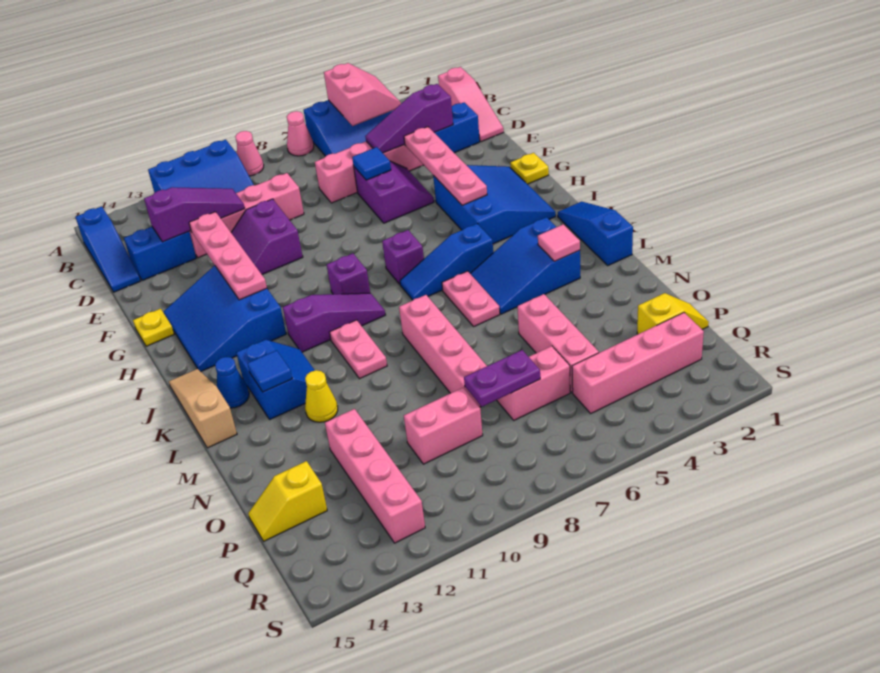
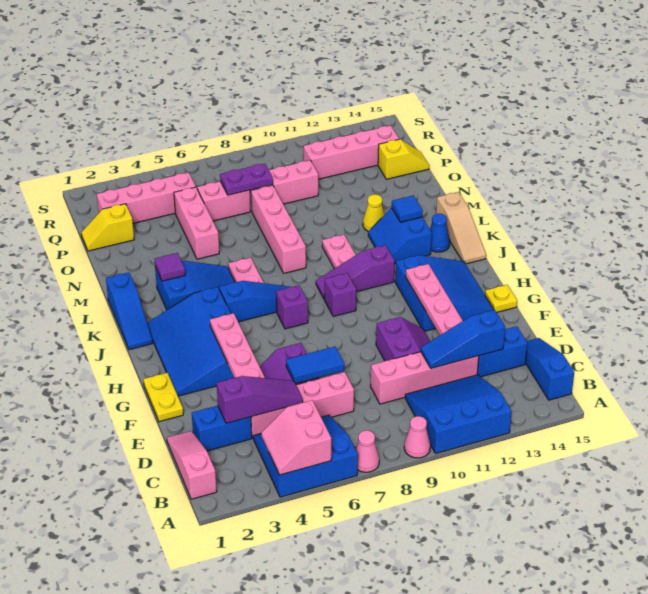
purple 1x3 slope [144,187,245,242] -> blue 1x3 slope [421,310,505,368]
blue 1x1 tile [352,147,391,180] -> blue 1x2 tile [286,347,344,384]
yellow 1x1 plate [510,153,549,184] -> yellow 1x2 plate [143,373,183,422]
blue 3x3 slope [433,165,556,244] -> blue 3x4 slope [147,287,234,396]
pink 1x1 tile [538,224,580,261] -> purple 1x1 tile [155,253,185,281]
pink 1x4 brick [325,409,425,543] -> pink 1x4 brick turned to [304,125,399,179]

